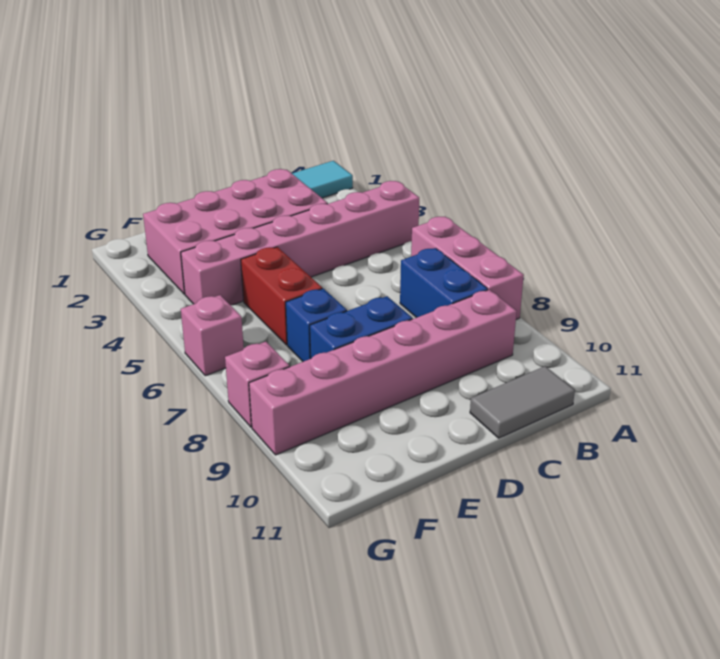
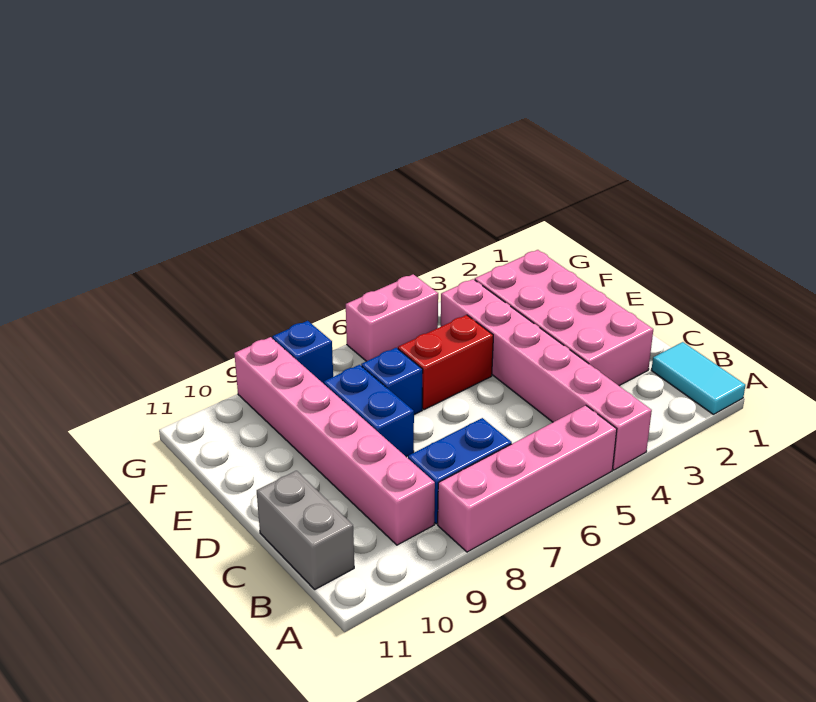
pink 1x3 brick [411,217,524,319] -> pink 1x4 brick [438,405,617,552]
grey 1x2 tile [470,366,575,438] -> grey 1x2 brick [257,471,354,589]
pink 1x1 brick [181,295,244,376] -> pink 1x2 brick [346,274,438,361]
pink 1x1 brick [225,342,290,427] -> blue 1x1 brick [272,321,333,384]

